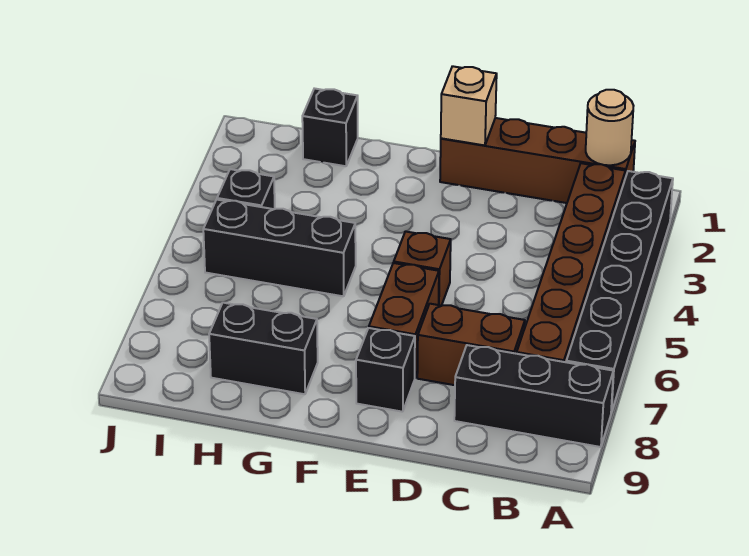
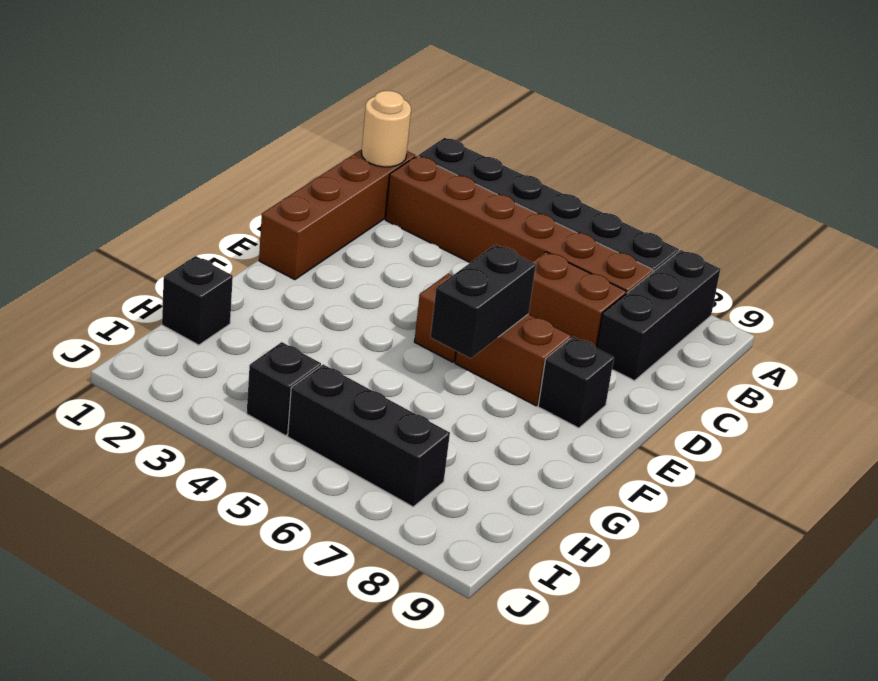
brown 1x2 brick [417,304,525,385] -> brown 1x2 brick turned to [529,252,626,348]
tan 1x1 brick [441,66,497,145] -> none
black 1x3 brick [203,200,356,296] -> black 1x3 brick turned to [288,364,450,507]
black 1x2 brick [209,303,318,394] -> black 1x2 brick moved to [431,244,536,358]

